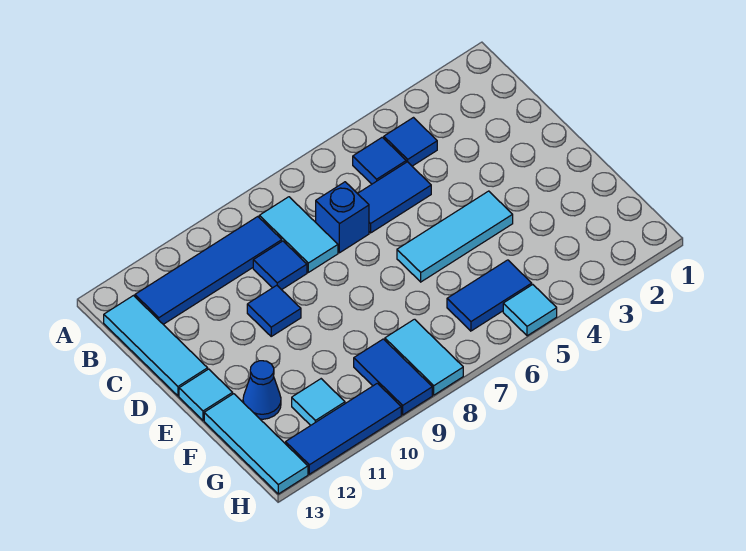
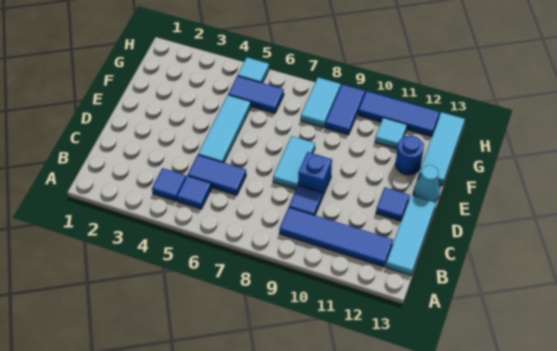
cyan 1x2 tile [259,197,338,272] -> cyan 1x2 tile moved to [273,136,315,189]
blue 1x1 brick [316,182,369,253] -> blue 1x1 brick moved to [298,152,332,197]
blue 1x1 tile [247,285,301,336] -> blue 1x1 tile moved to [376,188,409,221]
cyan 1x3 tile [397,191,513,282] -> cyan 1x3 tile turned to [198,95,251,163]
cyan 1x1 tile [179,369,233,420] -> cyan 1x1 cone [413,165,440,202]
blue 1x1 cone [243,361,281,419] -> blue 1x1 round brick [396,136,424,175]

